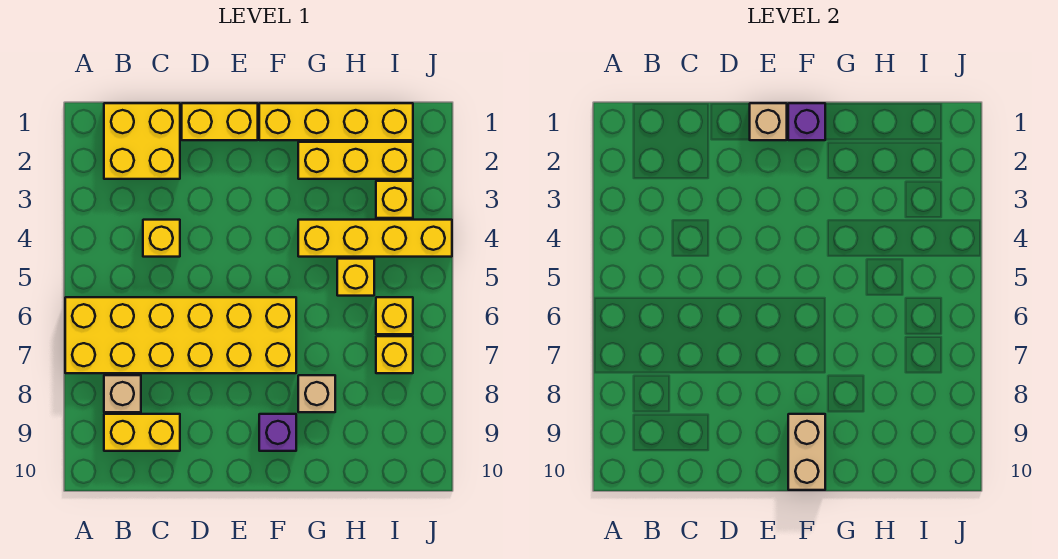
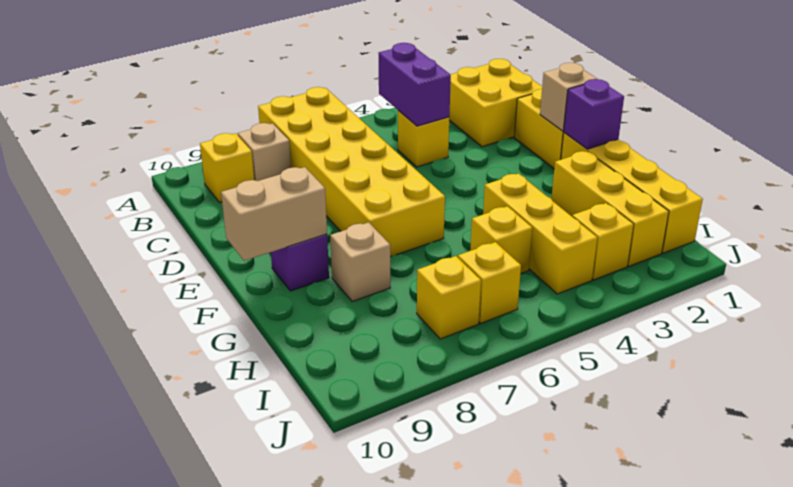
none -> purple 1x2 brick [378,43,451,126]
yellow 1x2 brick [104,414,180,451] -> yellow 1x1 brick [200,133,254,203]
yellow 1x4 brick [298,220,452,257] -> yellow 1x3 brick [483,174,597,294]

